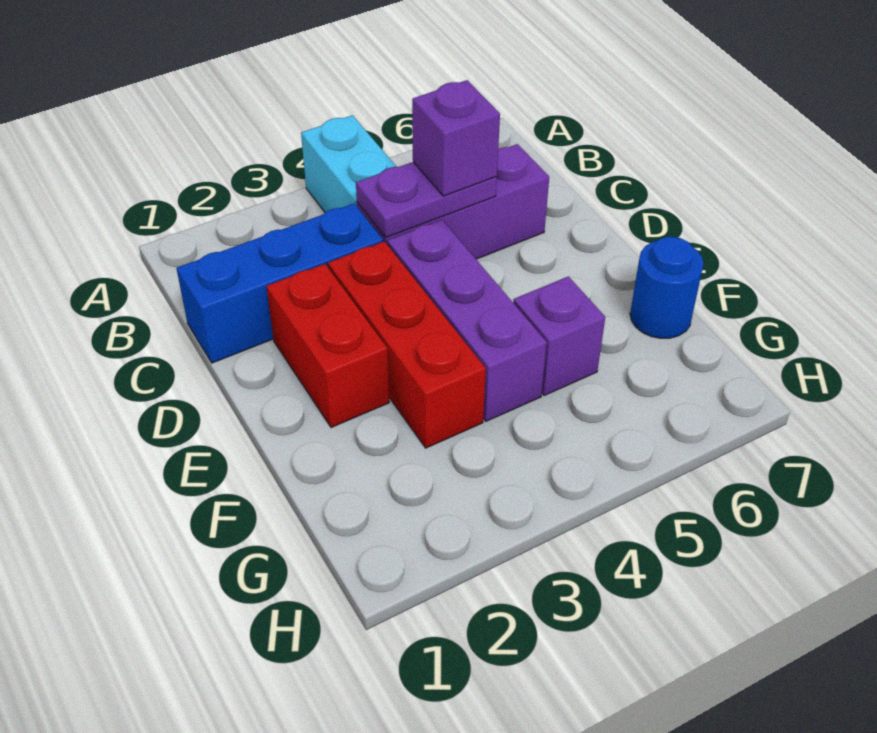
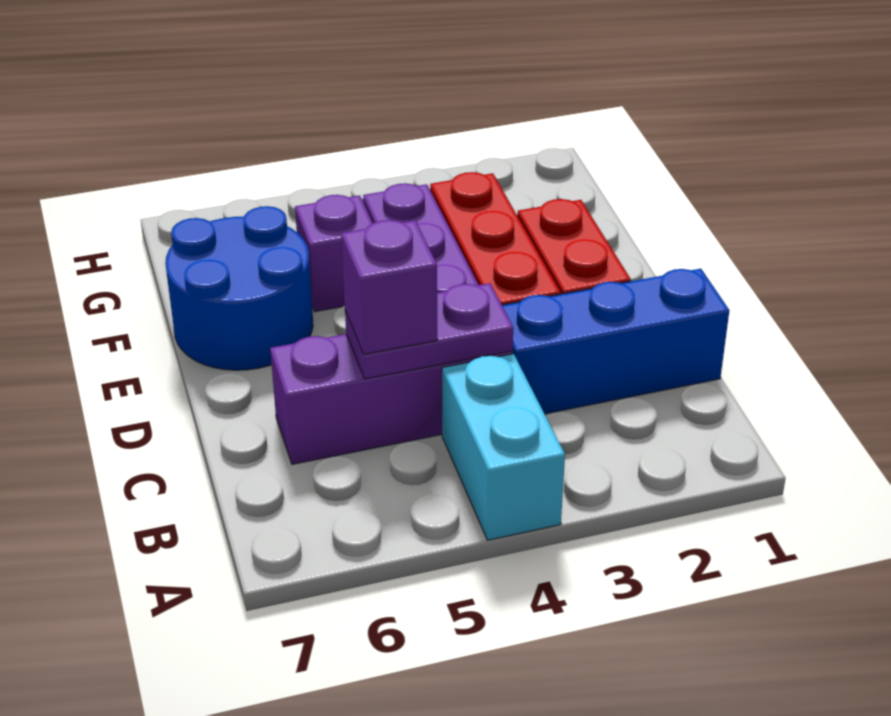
blue 1x1 round brick [630,237,704,338] -> blue 2x2 round brick [165,206,313,370]

